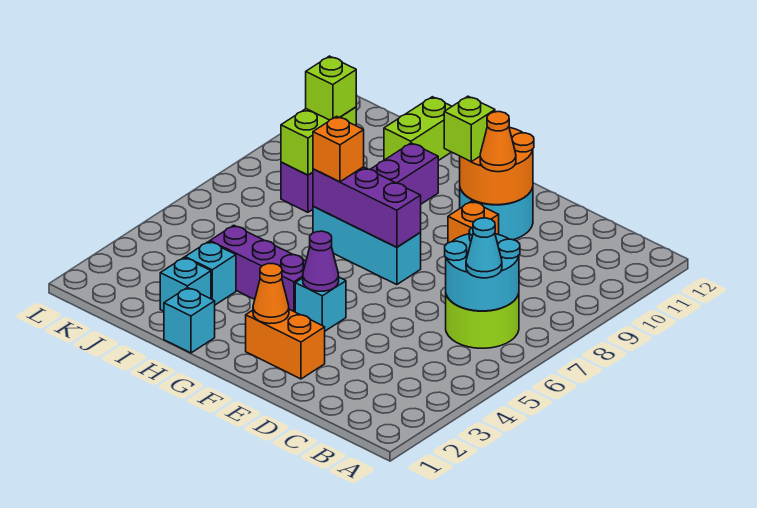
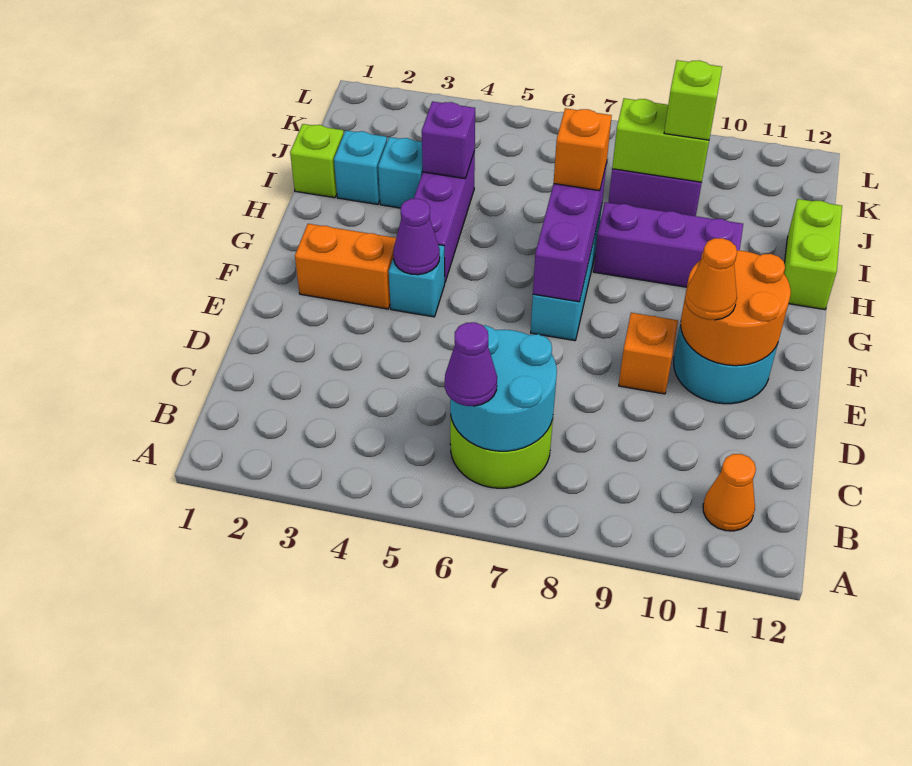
cyan 1x1 cone [466,218,502,278] -> purple 1x1 cone [445,322,497,406]
orange 1x2 brick [246,309,325,379] -> orange 1x2 brick turned to [295,224,396,309]
orange 1x1 cone [253,264,289,324] -> orange 1x1 cone moved to [703,454,756,531]
lime 1x1 brick [444,96,495,162] -> lime 1x1 brick moved to [290,124,344,198]
cyan 1x1 brick [164,288,215,353] -> none
none -> purple 1x1 brick [422,101,475,179]
lime 1x2 brick [384,97,452,161] -> lime 1x2 brick turned to [784,199,842,310]

